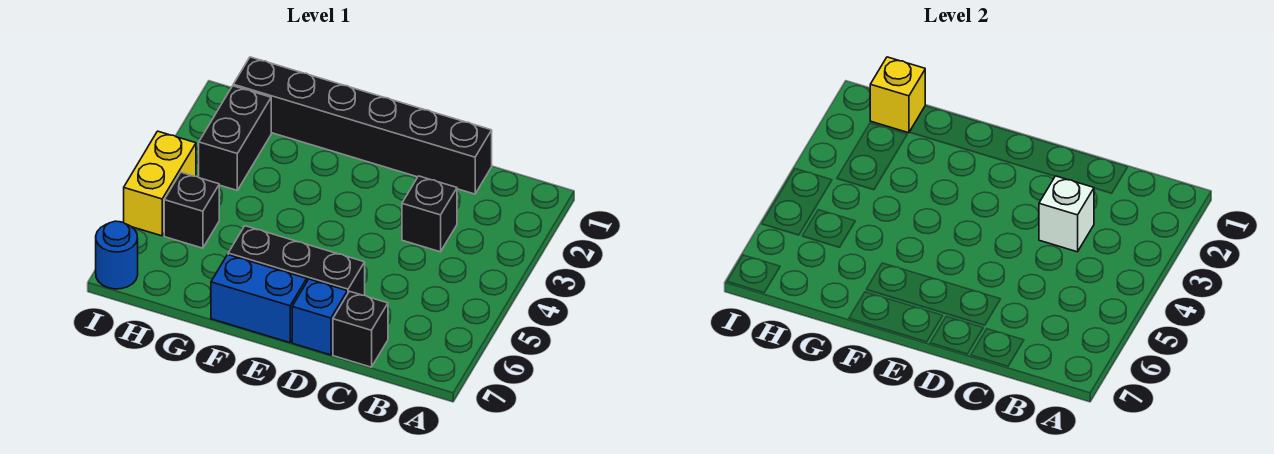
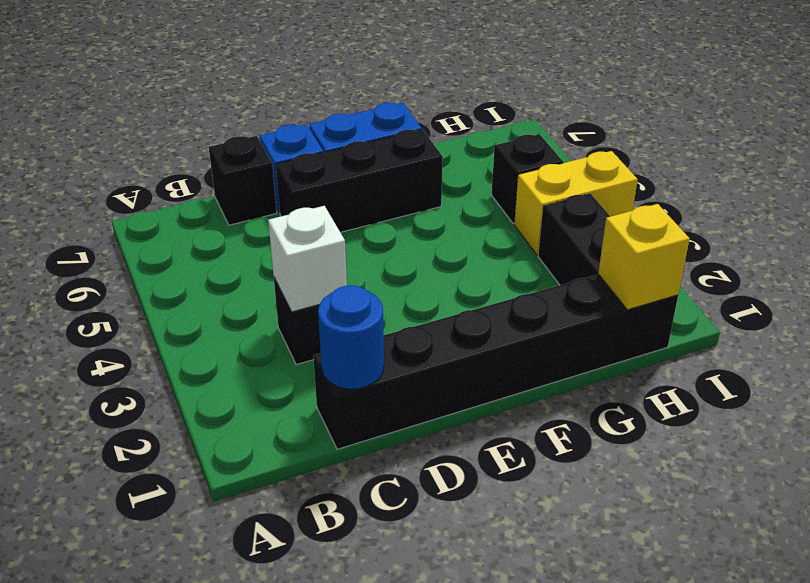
yellow 1x2 brick [124,131,196,236] -> yellow 1x2 brick turned to [514,151,638,255]
blue 1x1 round brick [96,221,138,289] -> blue 1x1 round brick moved to [318,285,384,389]

